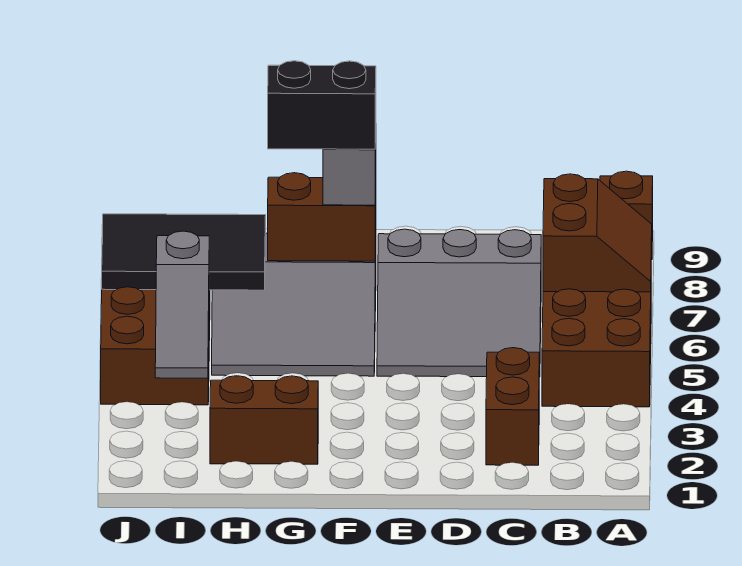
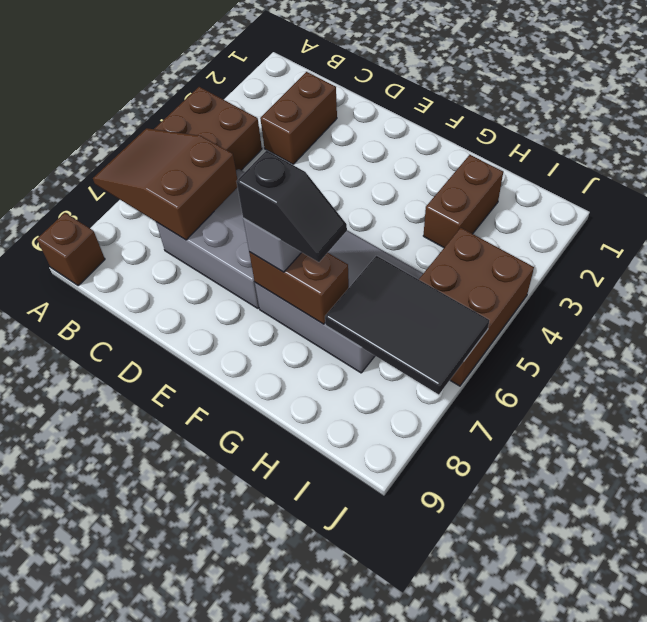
brown 2x2 slope [543,174,652,292] -> brown 2x3 slope [93,128,237,240]
black 1x2 brick [268,61,376,149] -> black 1x2 slope [236,151,347,262]
brown 1x2 brick [210,376,318,464] -> brown 1x2 brick turned to [423,155,503,248]
grey 1x3 slope [155,231,209,378] -> none

